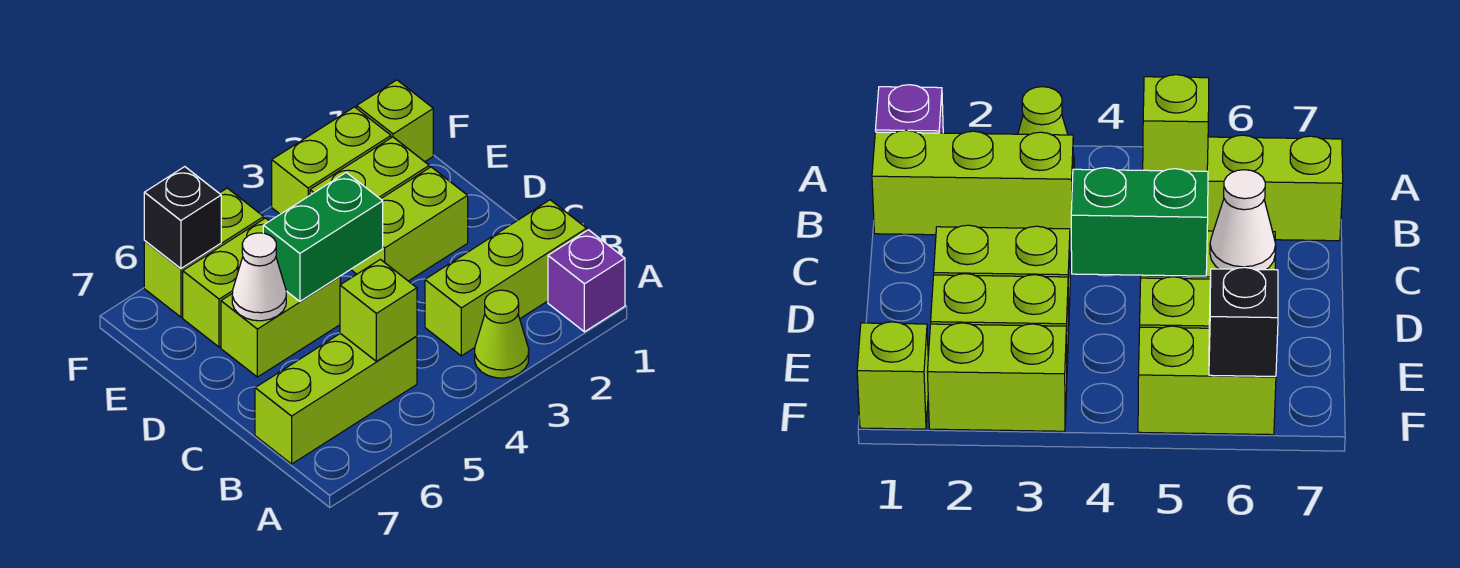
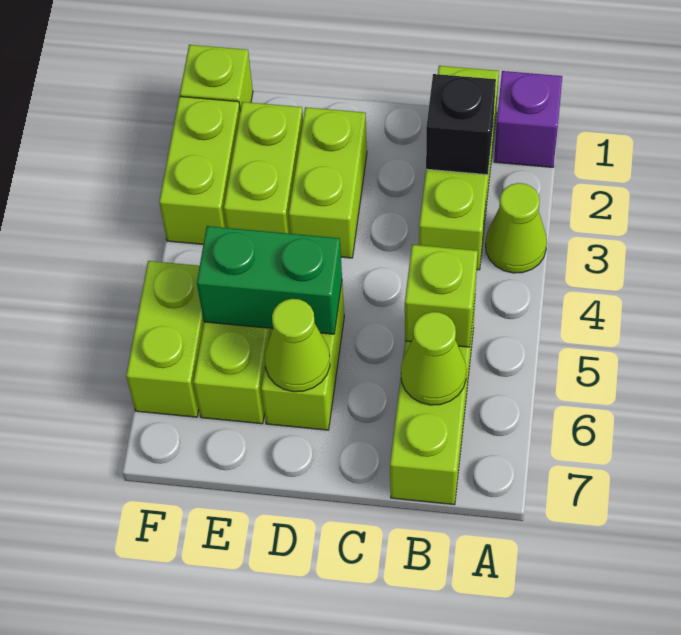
none -> lime 1x1 cone [401,312,466,405]
green 1x2 brick [263,173,383,301] -> green 1x2 brick turned to [197,226,342,334]
white 1x1 cone [232,233,286,321] -> lime 1x1 cone [265,299,330,392]
black 1x1 brick [144,167,221,269] -> black 1x1 brick moved to [426,74,496,175]

